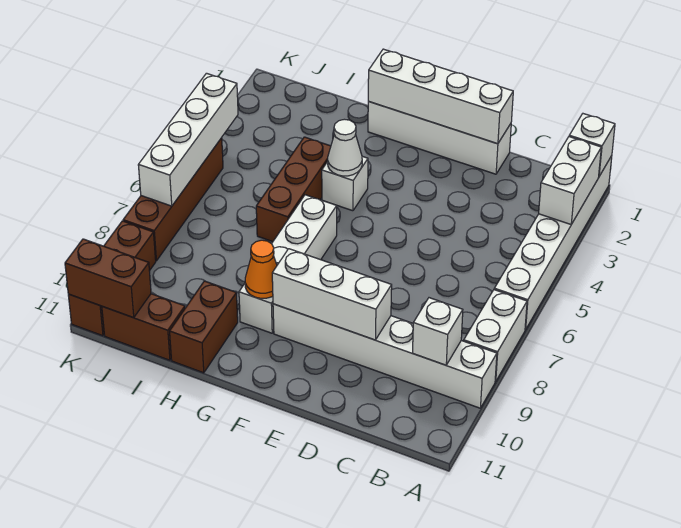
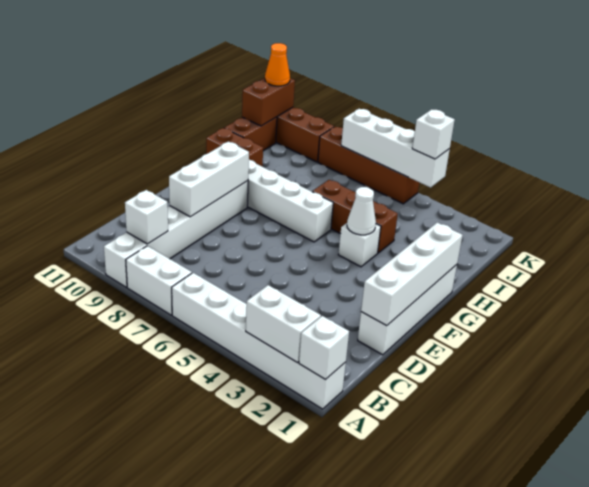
orange 1x1 cone [245,240,277,298] -> orange 1x1 cone moved to [265,43,290,86]
none -> white 1x1 brick [412,109,455,159]

